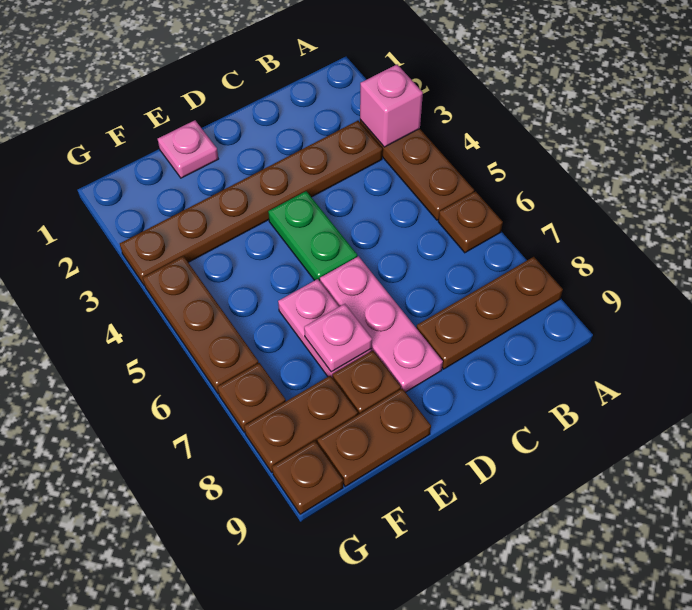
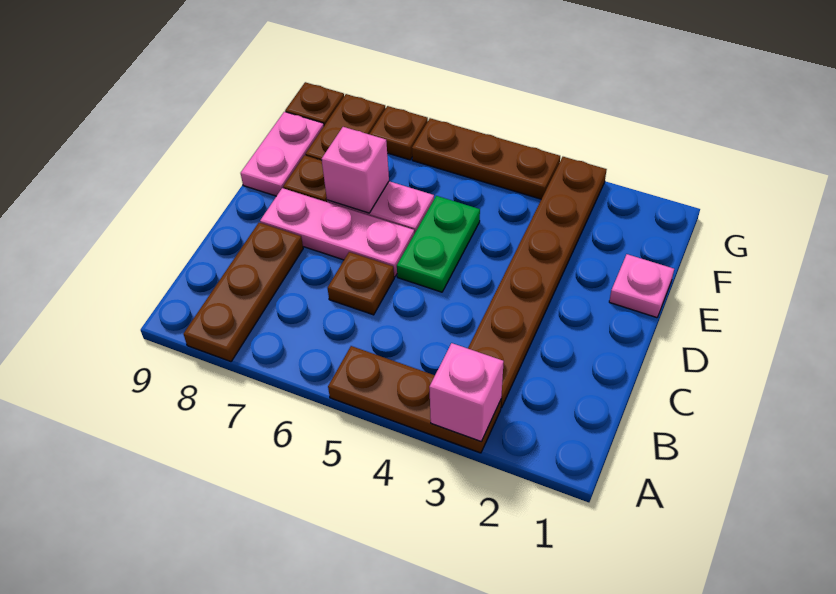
brown 1x1 plate [438,191,503,253] -> brown 1x1 plate moved to [328,252,394,315]
green 1x2 plate [268,191,357,281] -> green 1x2 plate turned to [397,196,480,292]
pink 1x1 plate [304,304,372,372] -> pink 1x1 brick [321,127,389,213]
brown 1x2 plate [317,388,431,486] -> pink 1x2 plate [241,112,324,196]

